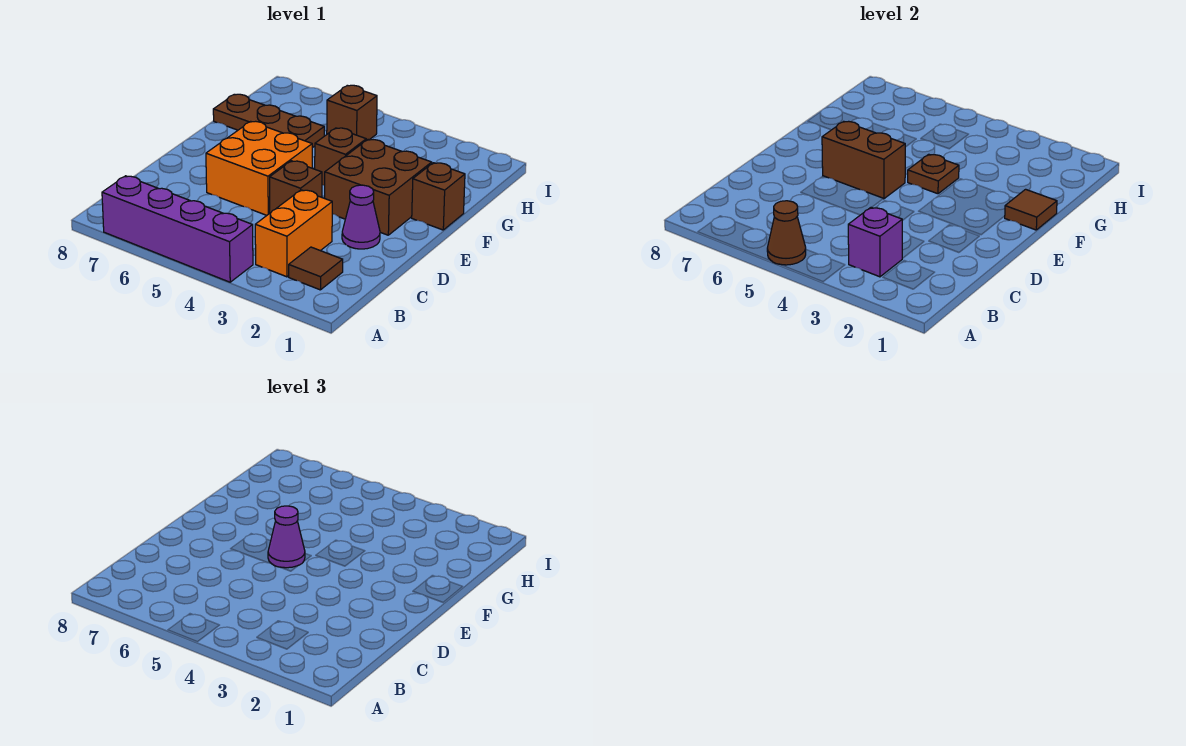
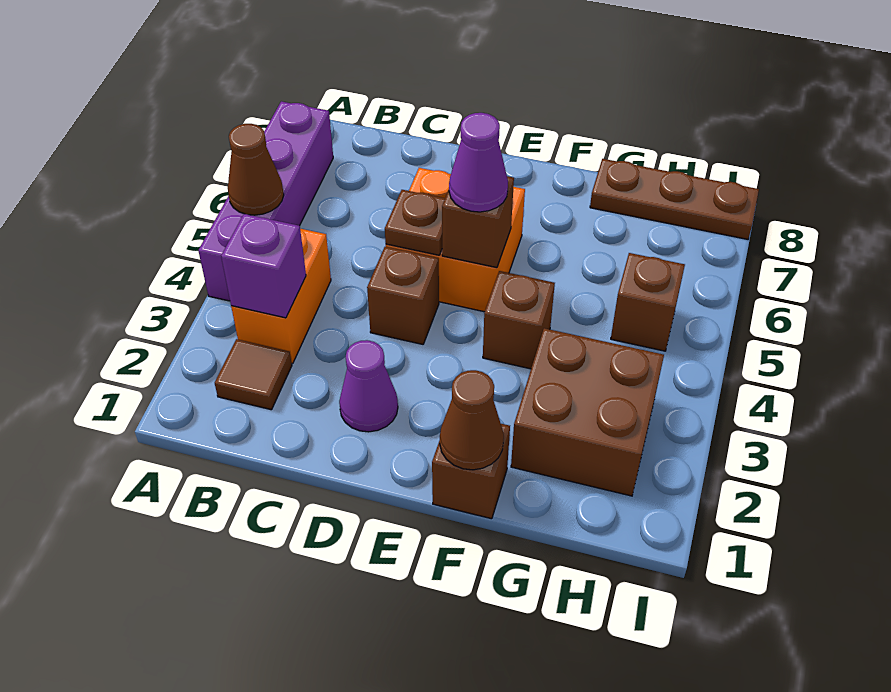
orange 1x2 brick [255,190,332,277] -> orange 1x2 brick turned to [231,229,331,363]
brown 2x2 brick [325,140,432,235] -> brown 2x2 brick moved to [511,328,664,496]
brown 1x2 brick [822,121,905,199] -> brown 1x1 brick [442,176,514,268]
brown 1x1 tile [1005,189,1057,230] -> brown 1x1 cone [440,370,504,470]
brown 1x1 plate [908,154,959,194] -> brown 1x1 plate moved to [385,190,445,255]
brown 1x3 plate [213,94,324,148] -> brown 1x3 plate turned to [590,159,759,239]

